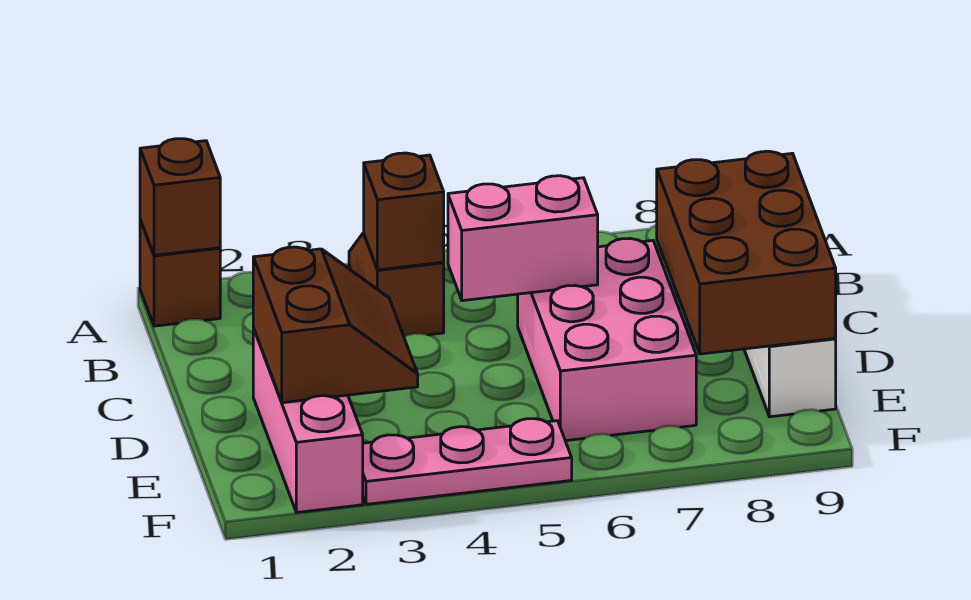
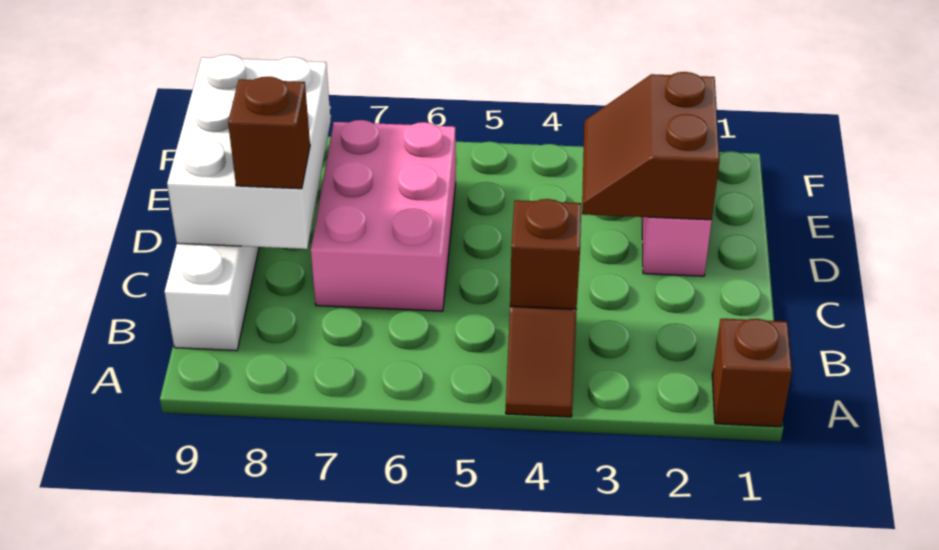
brown 1x1 brick [140,139,220,255] -> brown 1x1 brick moved to [228,77,310,189]
pink 1x2 brick [448,176,598,301] -> none
brown 2x3 brick [657,151,836,354] -> white 2x3 brick [167,55,331,249]
pink 1x3 plate [363,419,572,504] -> none

